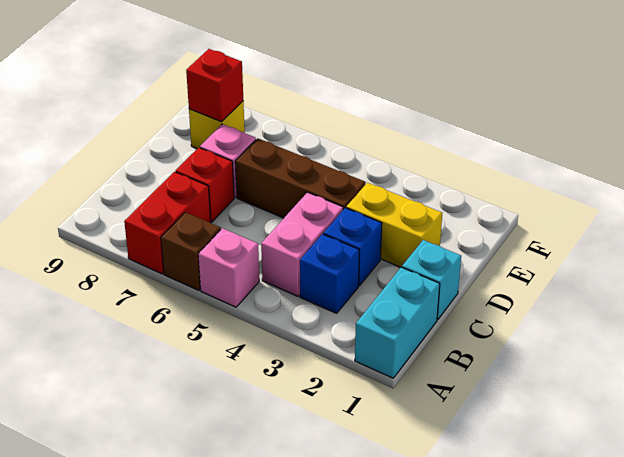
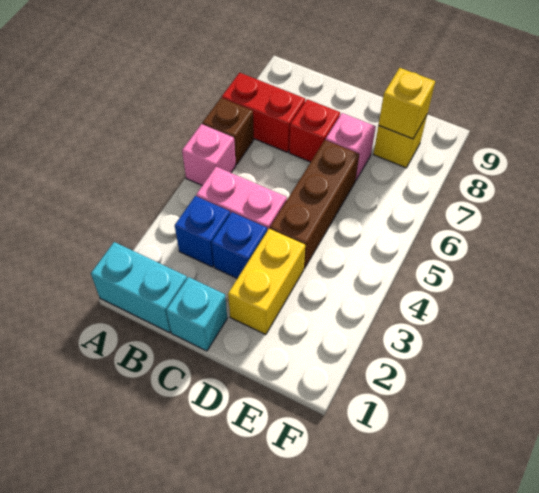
red 1x1 brick [186,49,243,122] -> yellow 1x1 brick [378,68,435,139]

